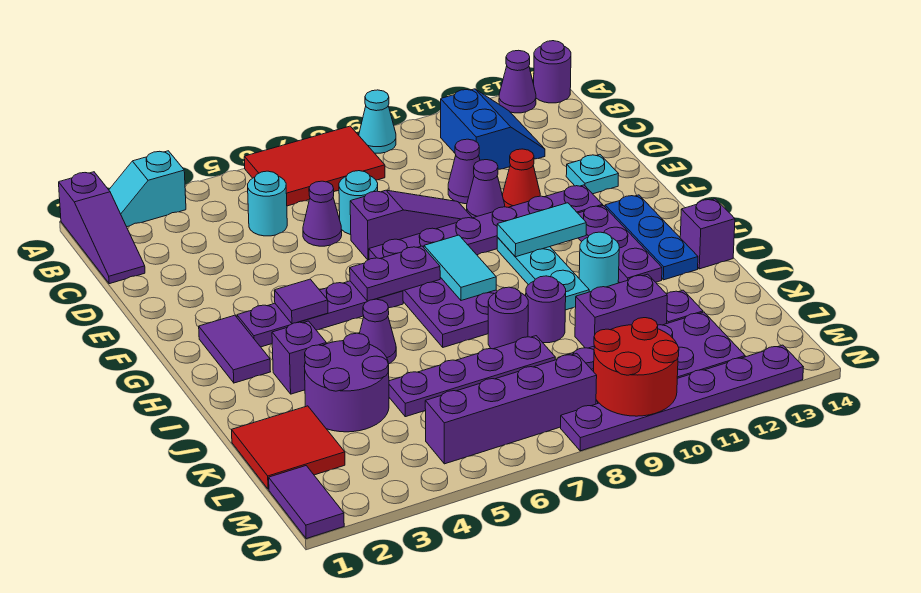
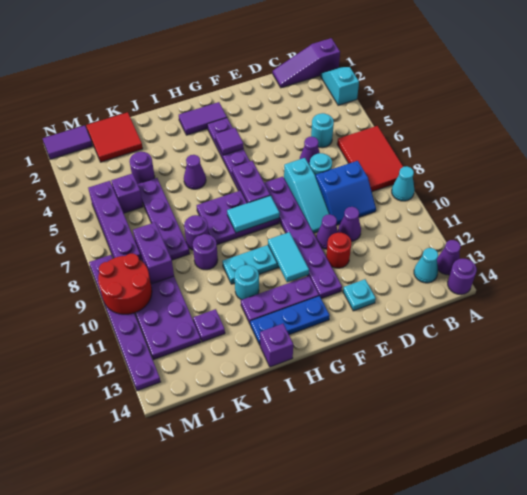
blue 2x2 slope [441,89,545,169] -> blue 2x2 slope moved to [316,161,376,225]
none -> cyan 1x1 cone [414,248,438,283]
purple 1x3 slope [350,190,472,260] -> cyan 1x3 slope [284,158,329,233]
red 1x1 cone [502,149,540,207] -> red 1x1 round brick [326,233,351,268]
purple 1x1 brick [272,321,326,394] -> purple 1x1 brick moved to [111,173,143,213]
purple 2x2 round brick [304,333,389,432] -> purple 1x1 round brick [129,152,155,184]
purple 1x2 brick [575,274,667,348] -> purple 1x2 brick moved to [133,222,174,284]

